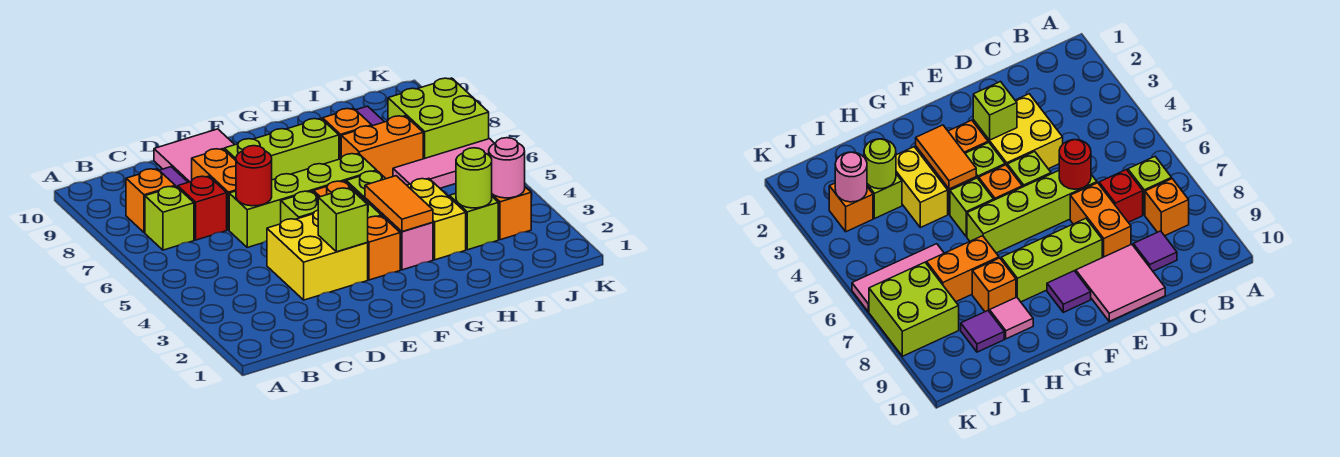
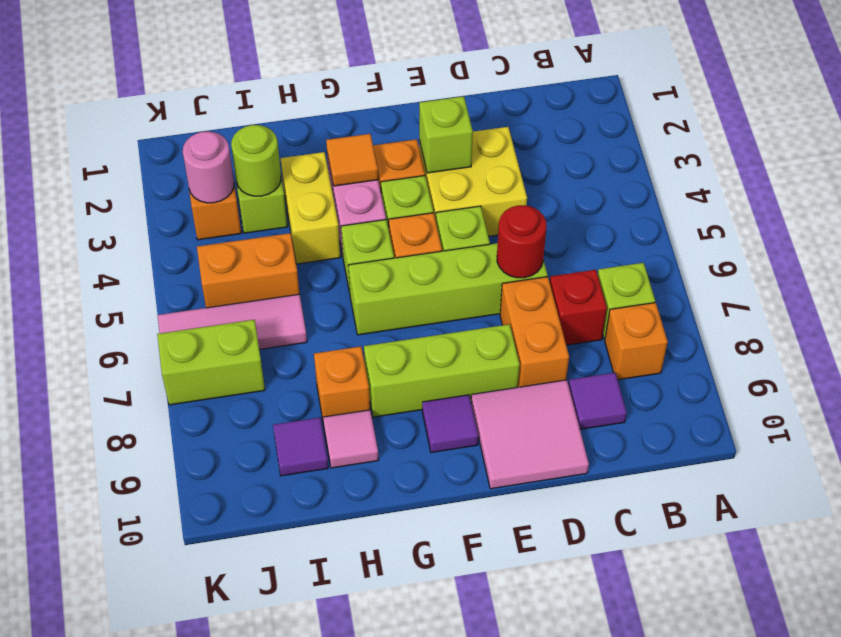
orange 1x2 tile [365,176,433,232] -> orange 1x1 tile [326,134,378,186]
orange 1x2 brick [341,116,423,179] -> orange 1x2 brick moved to [197,233,300,308]
lime 2x2 brick [388,78,489,159] -> lime 1x2 brick [157,320,265,405]

